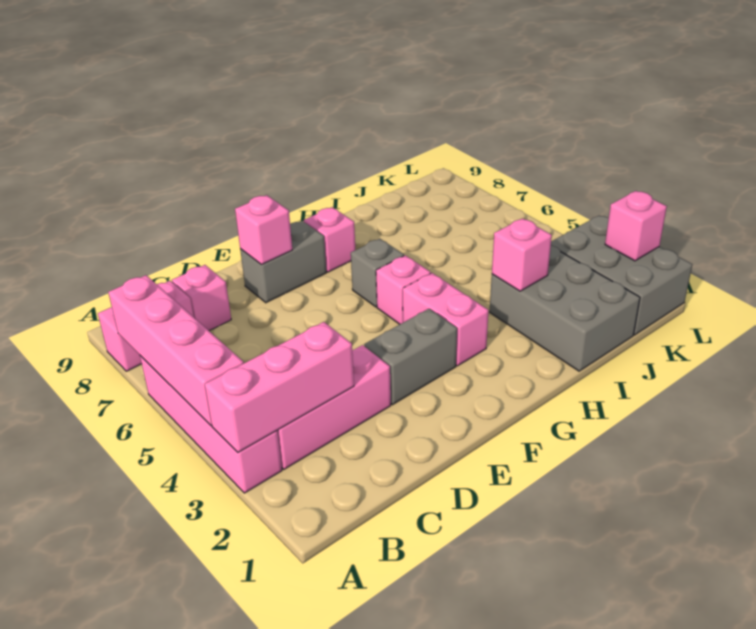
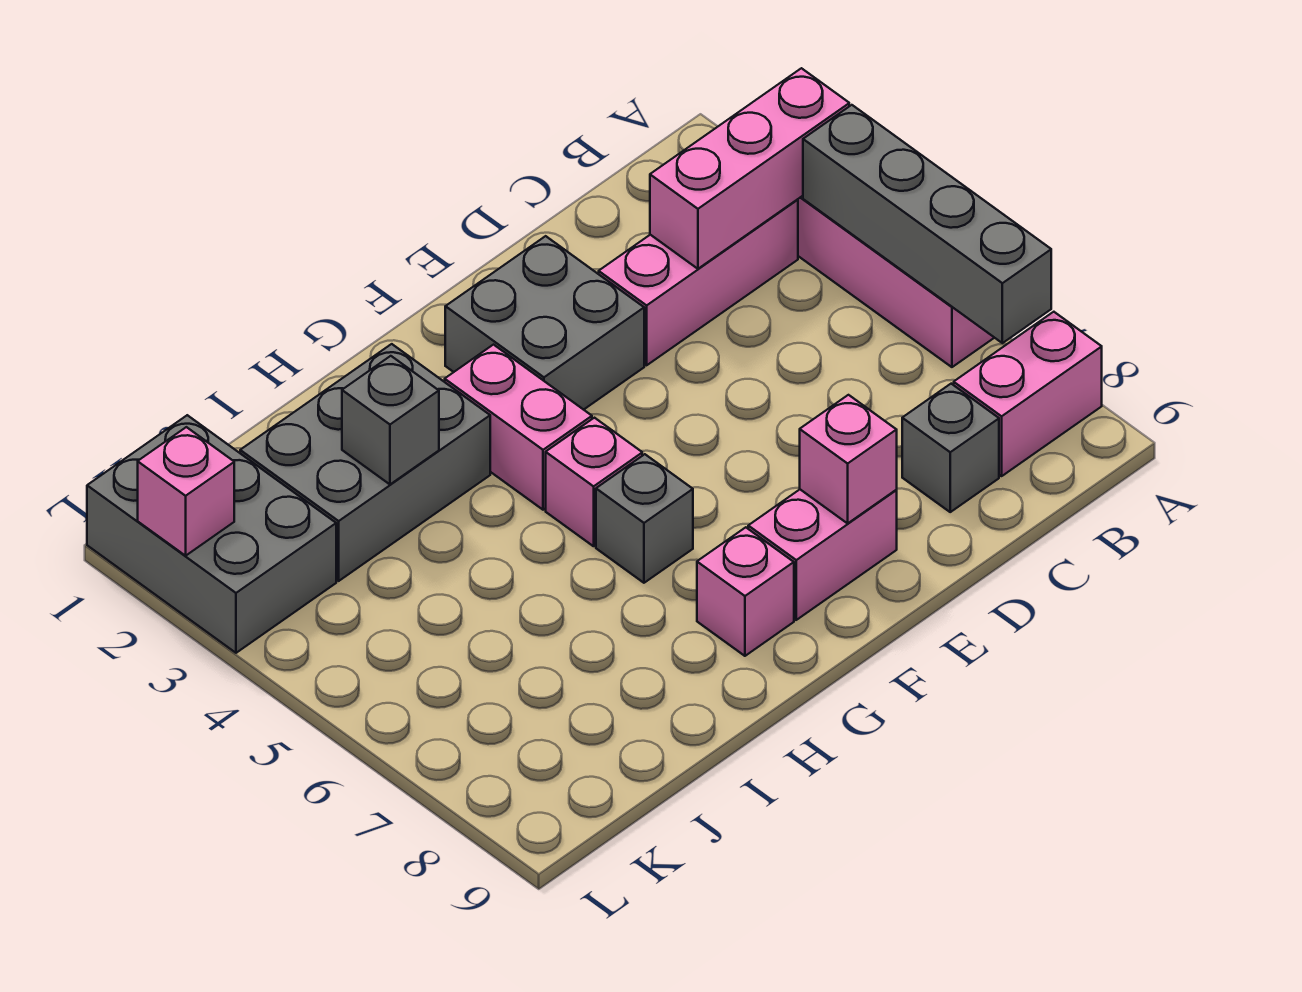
pink 1x4 brick [108,275,244,425] -> grey 1x4 brick [803,105,1051,343]
pink 1x1 brick [172,265,231,331] -> grey 1x1 brick [902,384,999,512]
grey 1x2 brick [364,309,457,405] -> grey 2x2 brick [445,236,644,410]
grey 1x2 brick [240,221,326,303] -> pink 1x2 brick [748,490,897,620]
grey 2x3 brick [490,246,640,371] -> grey 2x3 brick turned to [240,344,490,581]
pink 1x1 brick [492,218,552,291] -> grey 1x1 brick [342,356,439,484]

